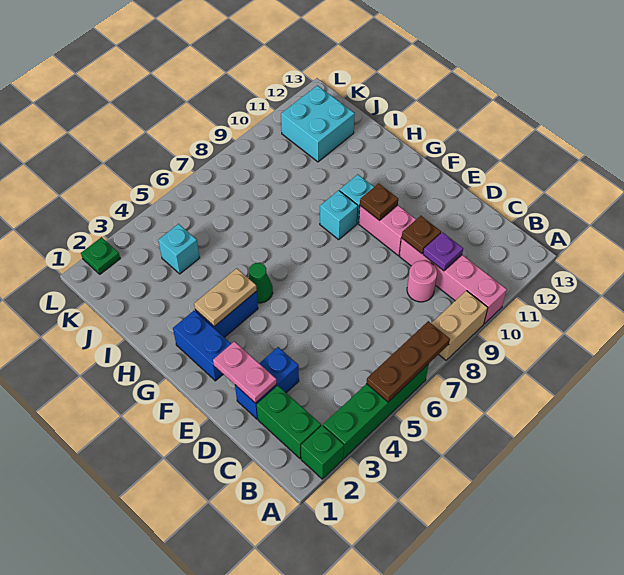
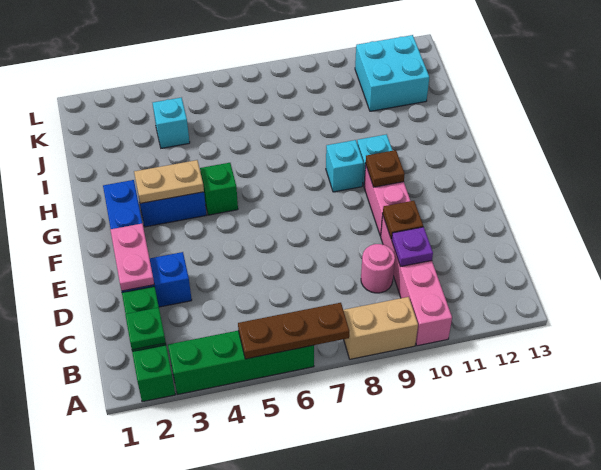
green 1x1 cone [249,263,273,303] -> green 1x1 brick [200,163,238,215]
green 1x1 plate [81,237,120,274] -> green 1x1 plate moved to [125,308,166,350]

